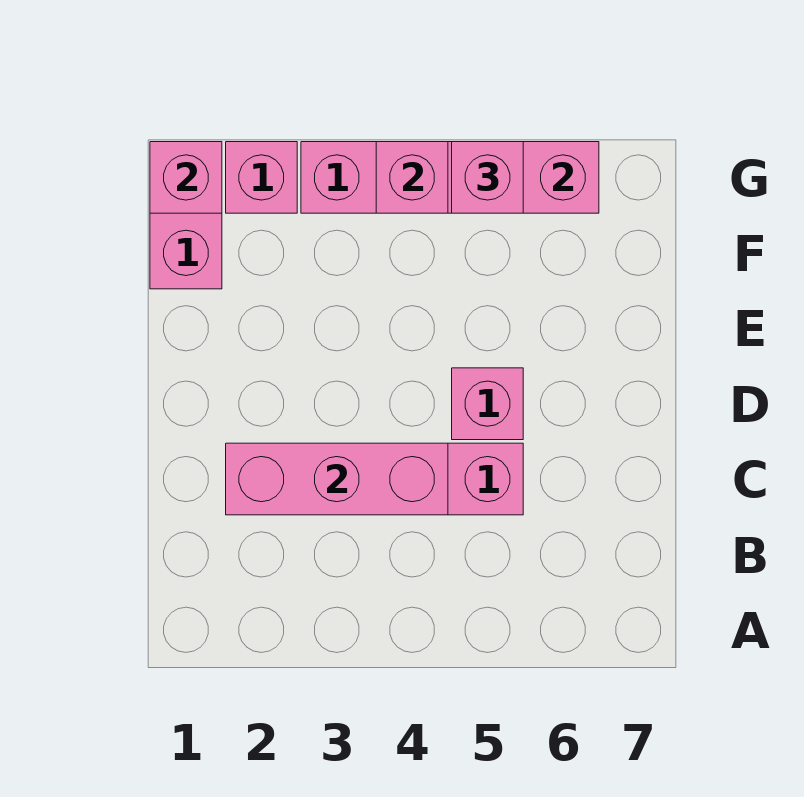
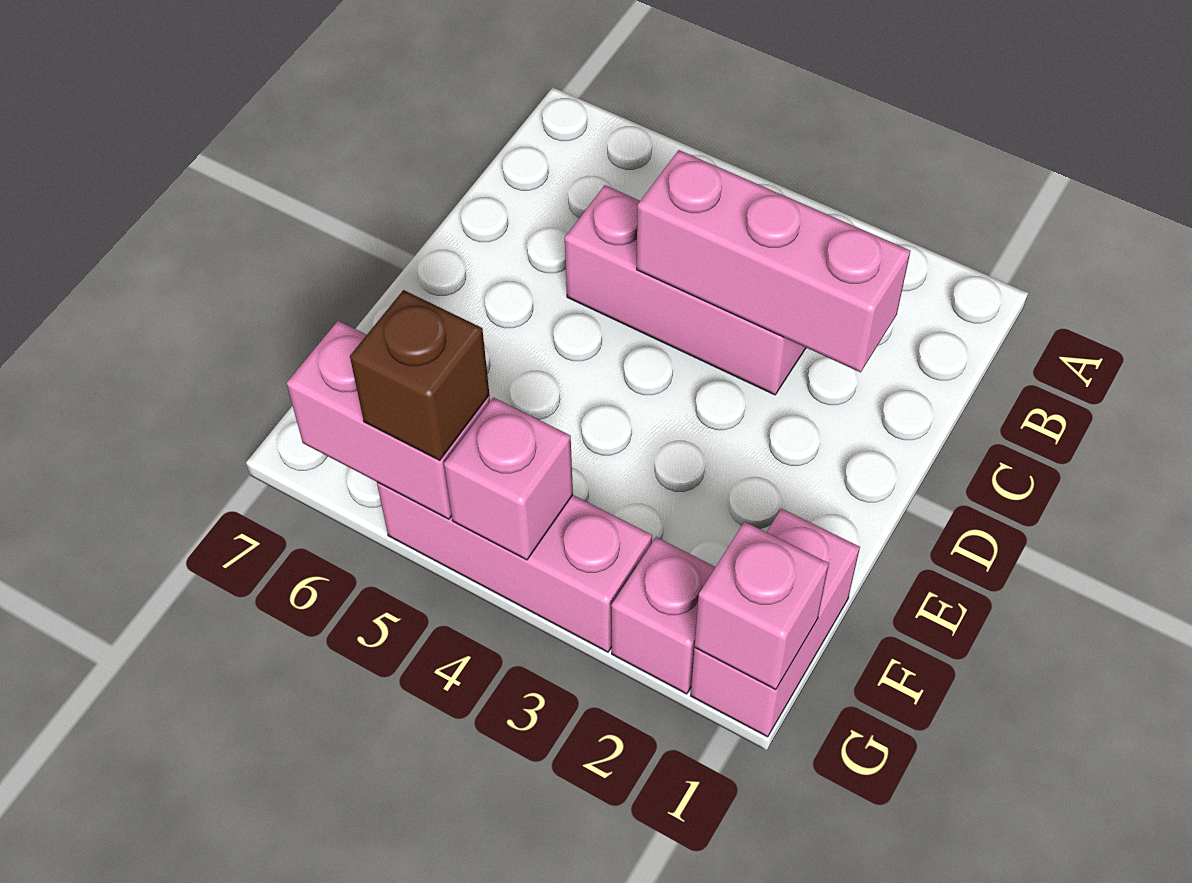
pink 1x1 brick [452,368,523,440] -> none
pink 1x1 brick [452,142,523,213] -> brown 1x1 brick [350,290,489,461]

